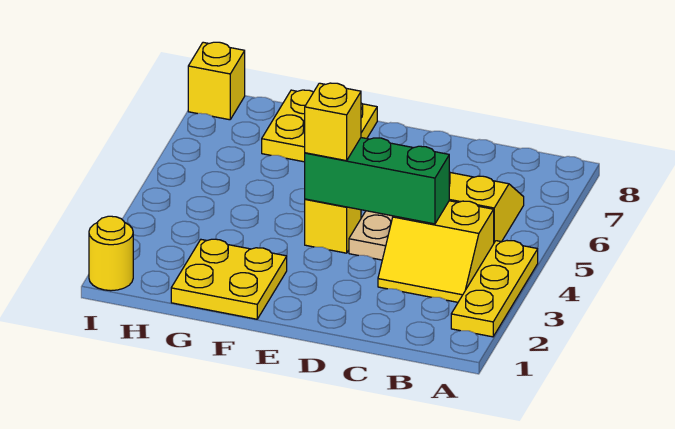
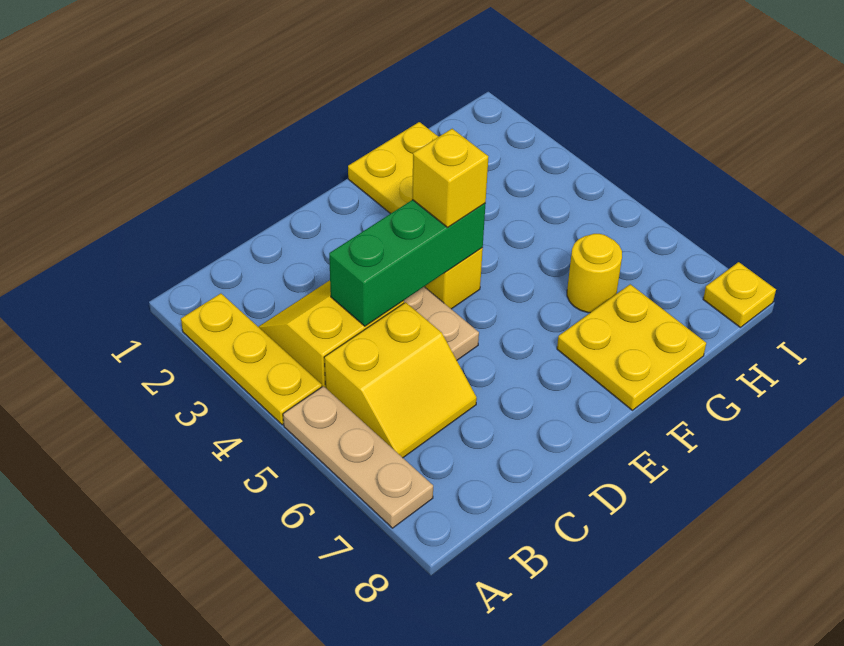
none -> tan 1x3 plate [283,386,433,528]
yellow 1x1 round brick [89,216,133,291] -> yellow 1x1 round brick moved to [567,234,622,313]
yellow 1x1 brick [188,42,245,120] -> yellow 1x1 plate [703,262,776,327]

